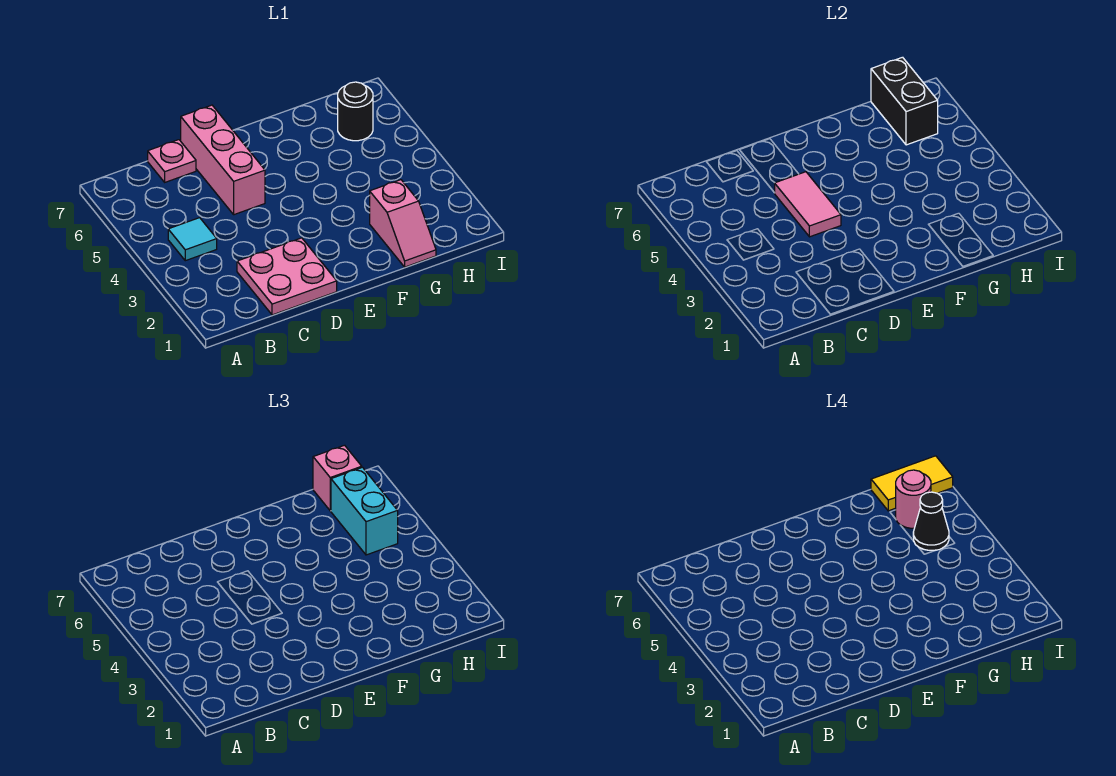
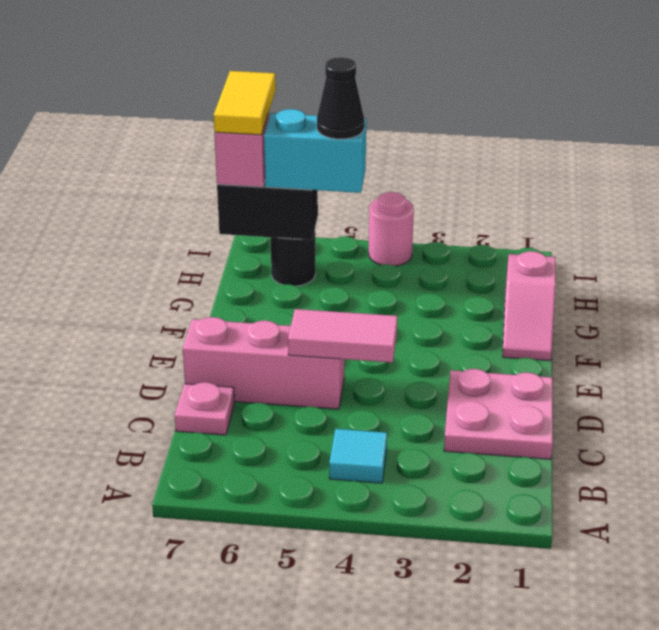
pink 1x2 slope [370,180,436,267] -> pink 1x2 slope turned to [503,251,556,361]
pink 1x1 round brick [896,470,931,528] -> pink 1x1 round brick moved to [369,192,414,266]

